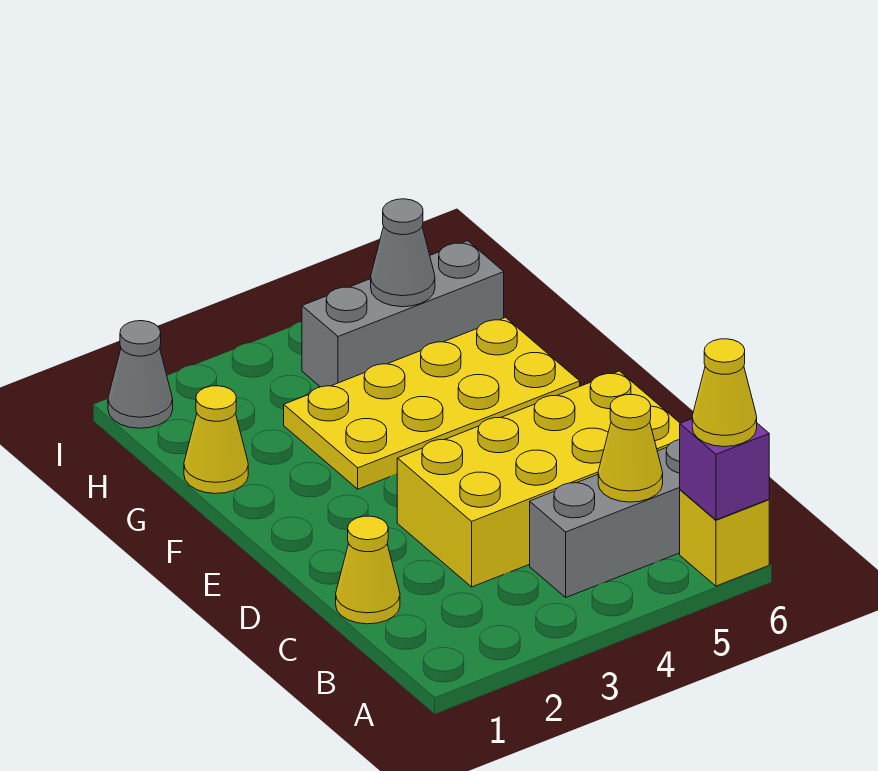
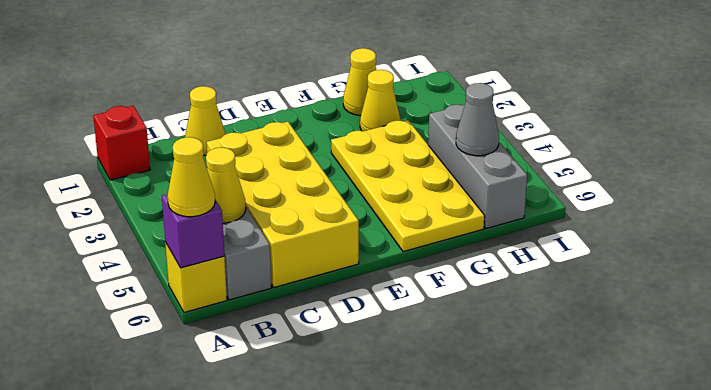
none -> red 1x1 brick [93,106,150,180]
none -> yellow 1x1 cone [360,70,400,131]
grey 1x1 cone [108,321,173,428] -> none

